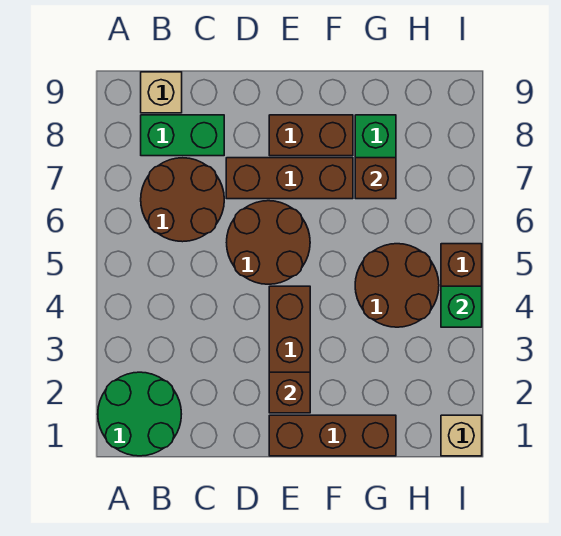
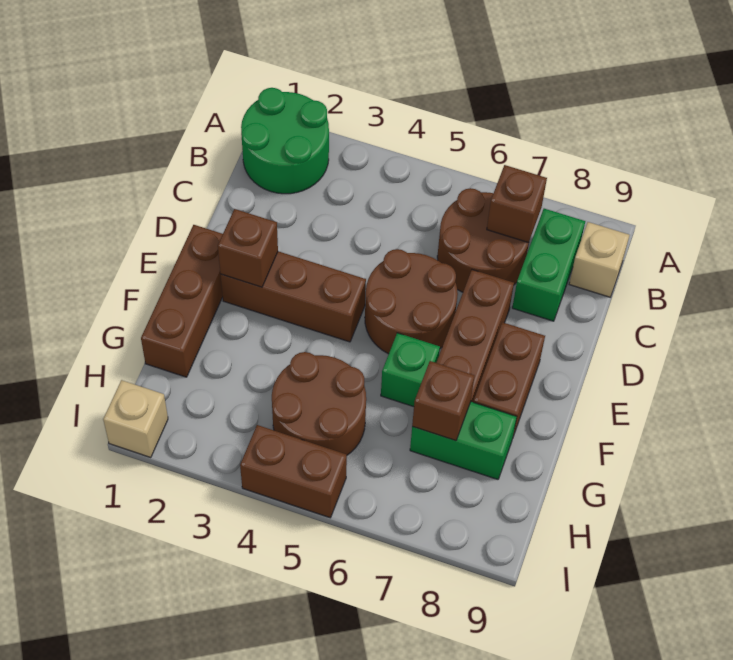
none -> brown 1x1 brick [487,165,547,243]
green 1x1 brick [441,286,482,327] -> green 1x1 brick moved to [381,333,440,407]

